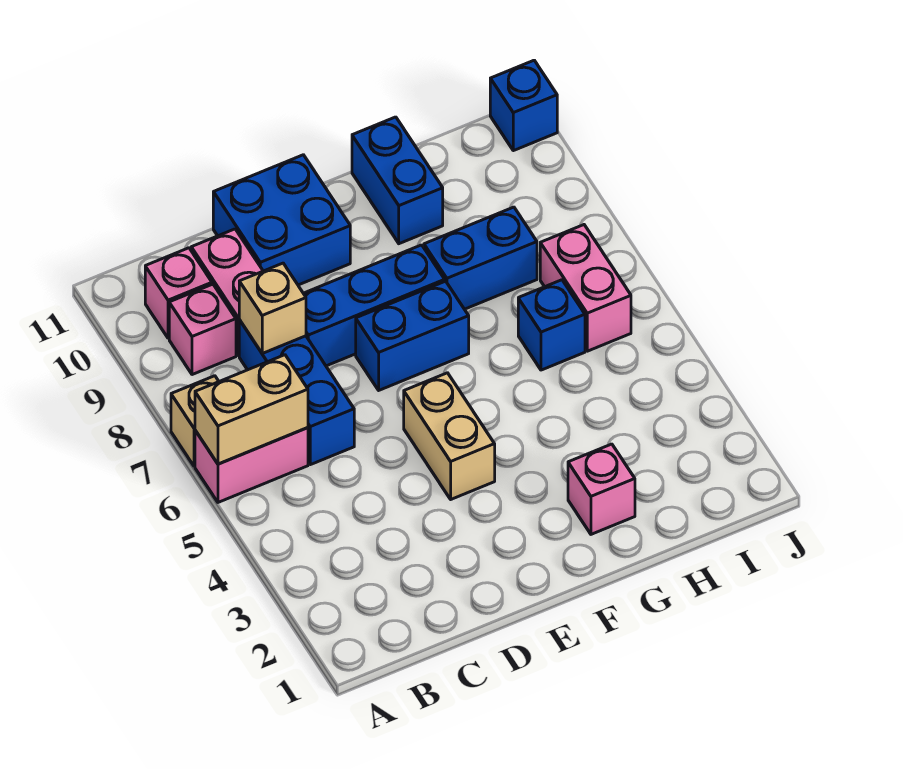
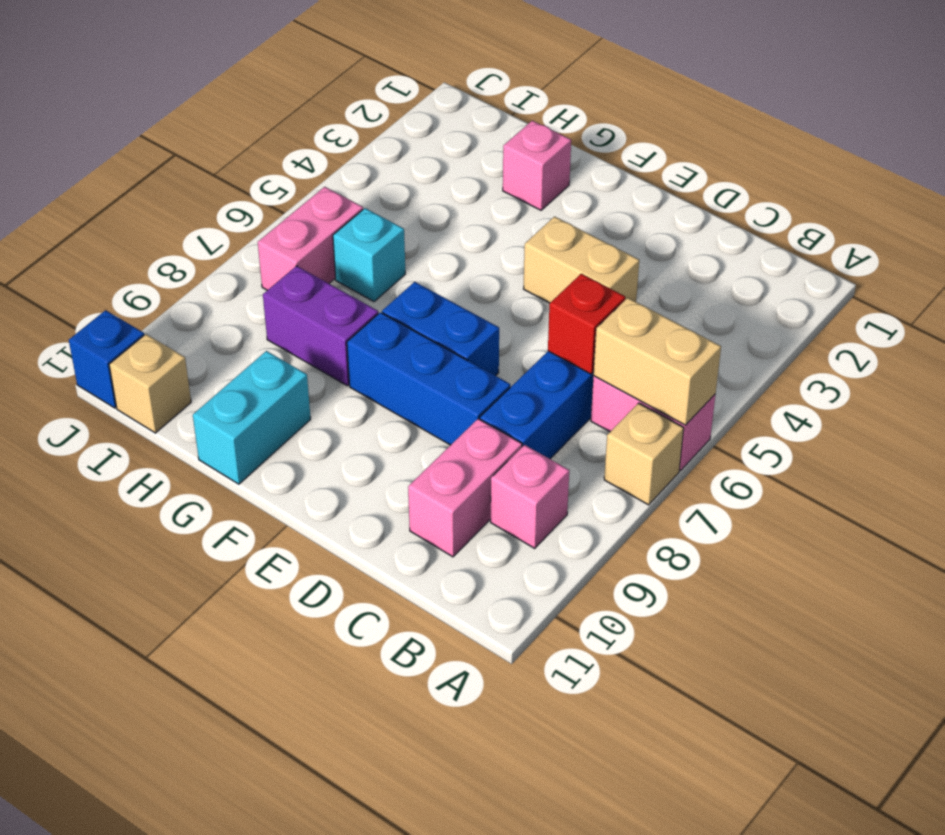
pink 1x1 brick [145,248,212,338] -> none
none -> red 1x1 brick [548,274,625,374]
tan 1x1 brick [239,263,306,353] -> tan 1x1 brick moved to [109,334,191,433]
blue 2x2 brick [213,155,350,285] -> none
tan 1x2 brick [404,373,495,499] -> tan 1x2 brick turned to [524,217,639,303]
blue 1x2 brick [424,207,537,309] -> purple 1x2 brick [263,266,378,386]
blue 1x2 brick [352,117,443,244] -> cyan 1x2 brick [193,351,311,484]
blue 1x1 brick [518,280,585,370] -> cyan 1x1 brick [333,208,405,301]

